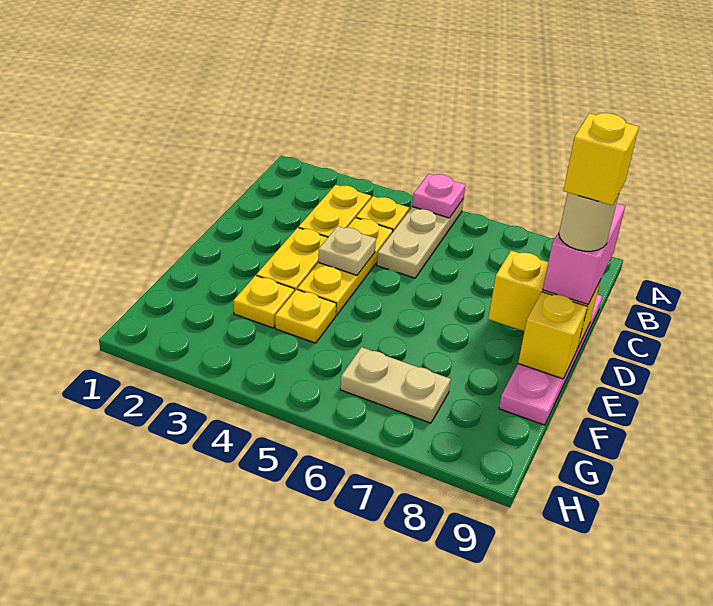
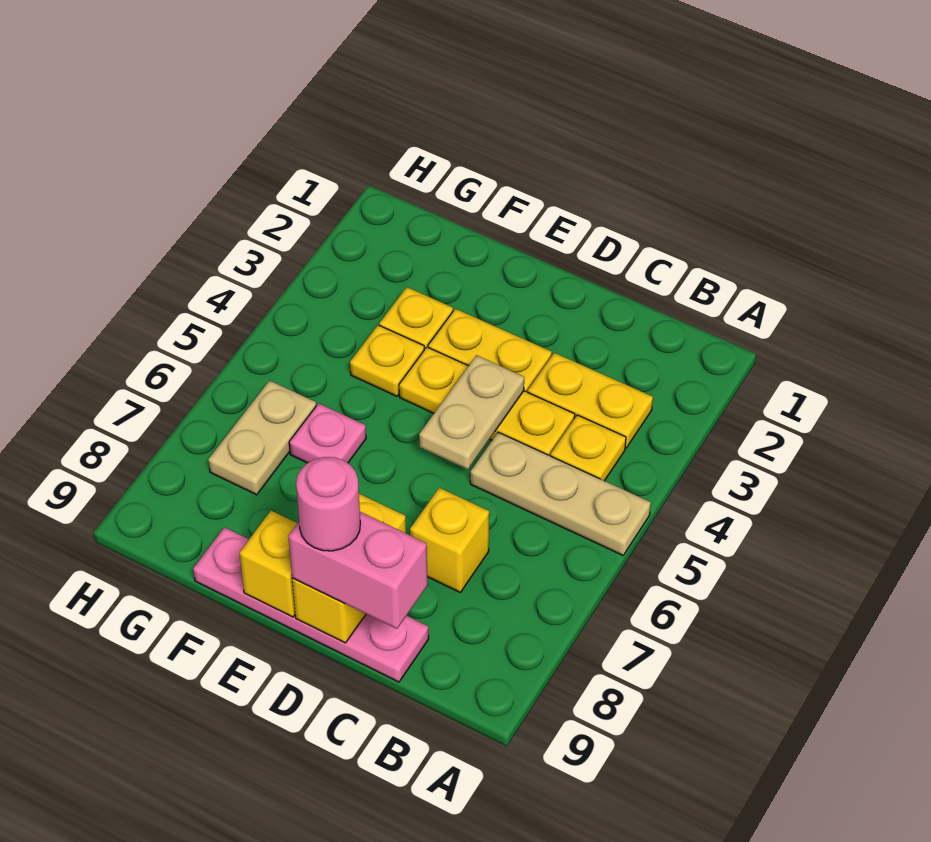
pink 1x1 plate [412,174,466,218] -> pink 1x1 plate moved to [289,403,366,463]
tan 1x1 plate [318,226,376,275] -> tan 1x2 plate [419,355,524,469]
tan 1x1 round brick [559,193,619,251] -> pink 1x1 round brick [296,457,360,551]
yellow 1x1 brick [563,113,639,205] -> yellow 1x1 brick moved to [410,488,489,592]

